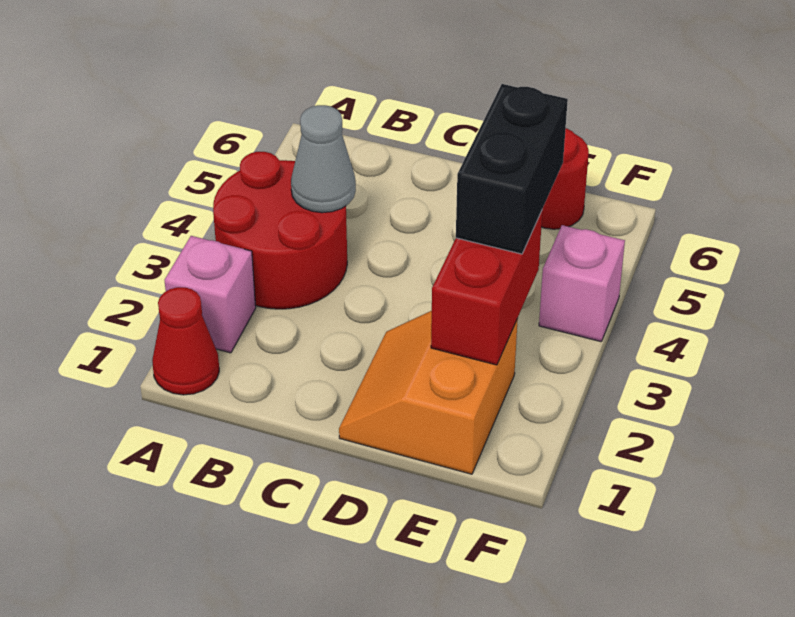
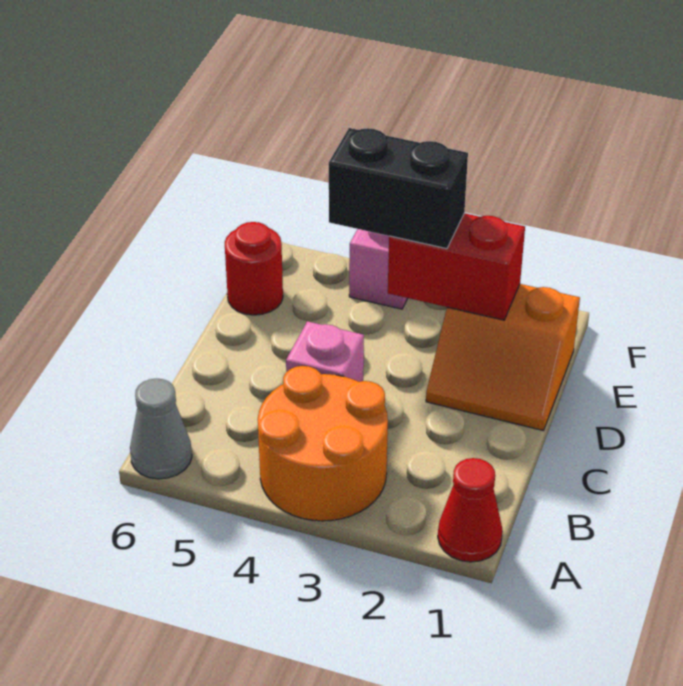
pink 1x1 brick [165,236,256,353] -> pink 1x1 brick moved to [286,321,364,382]
red 2x2 round brick [213,152,347,309] -> orange 2x2 round brick [258,366,388,521]
grey 1x1 cone [291,105,356,213] -> grey 1x1 cone moved to [130,379,192,479]

